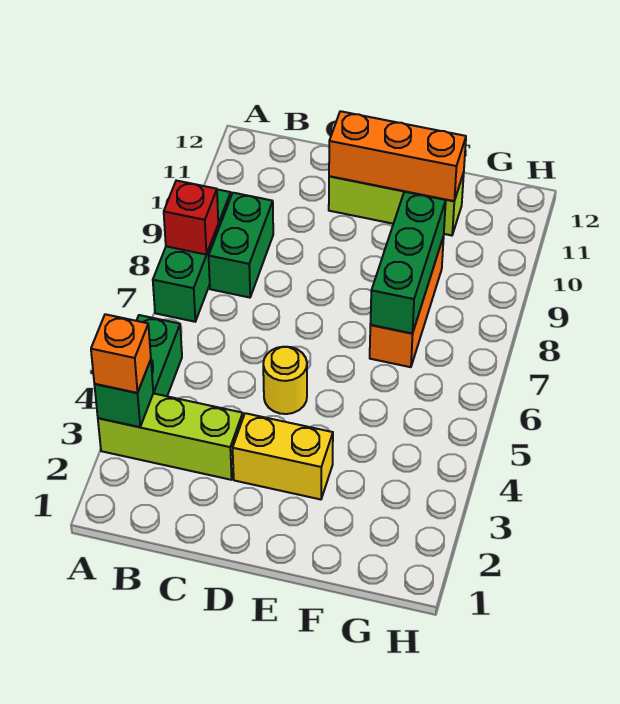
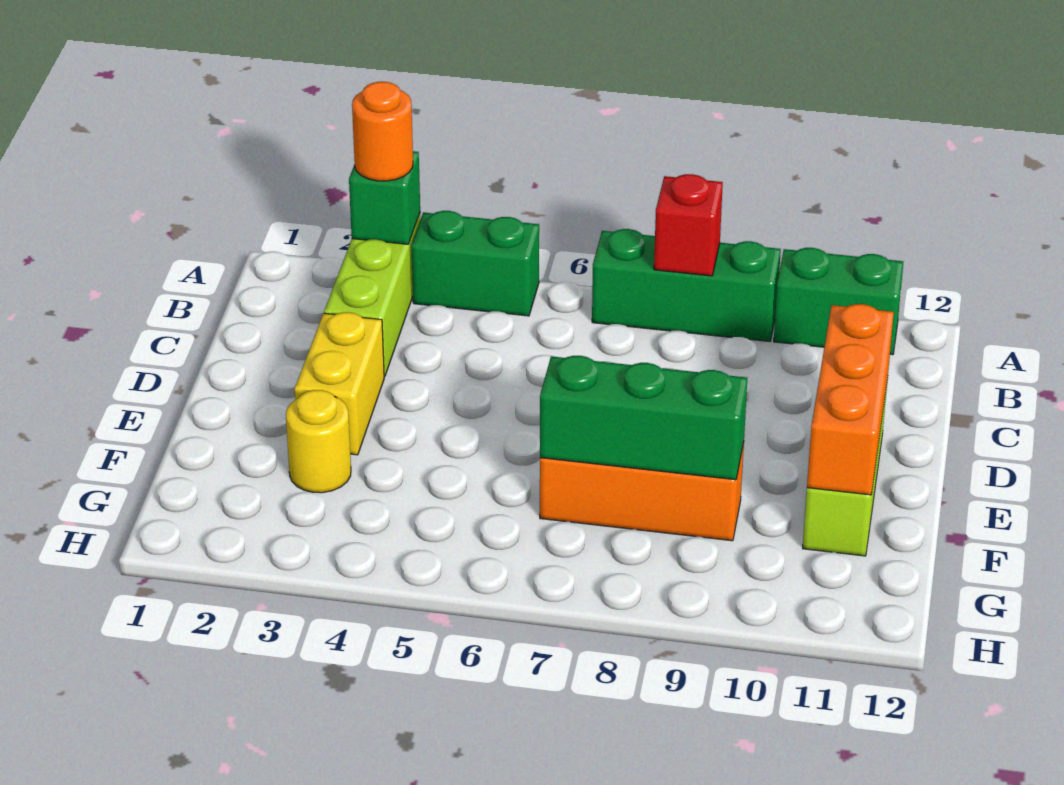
orange 1x1 brick [91,314,151,393] -> orange 1x1 round brick [352,82,413,181]
green 1x2 brick [209,193,273,298] -> green 1x2 brick moved to [774,248,903,355]
yellow 1x1 round brick [263,347,307,414] -> yellow 1x1 round brick moved to [286,390,351,493]

